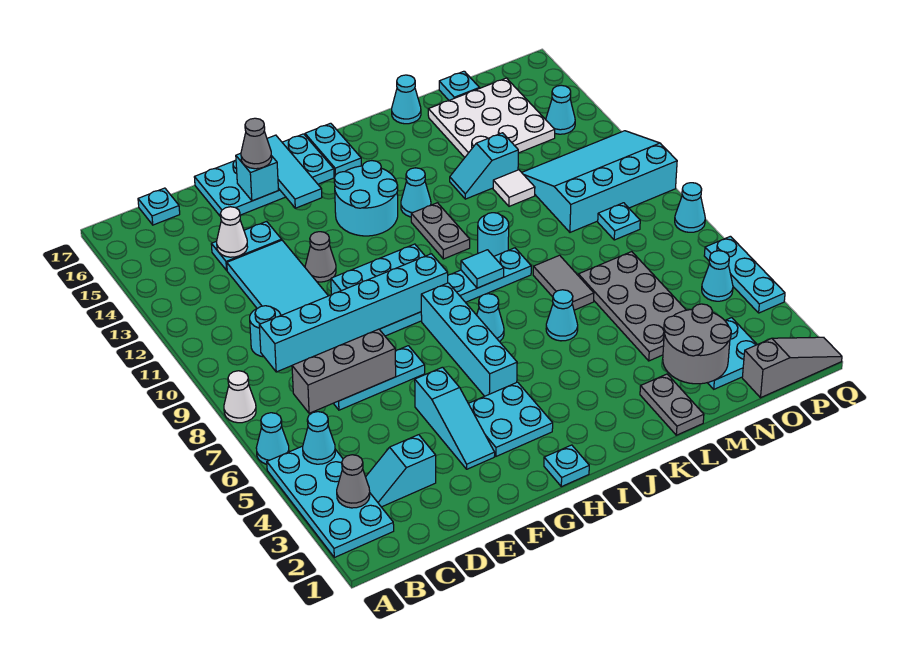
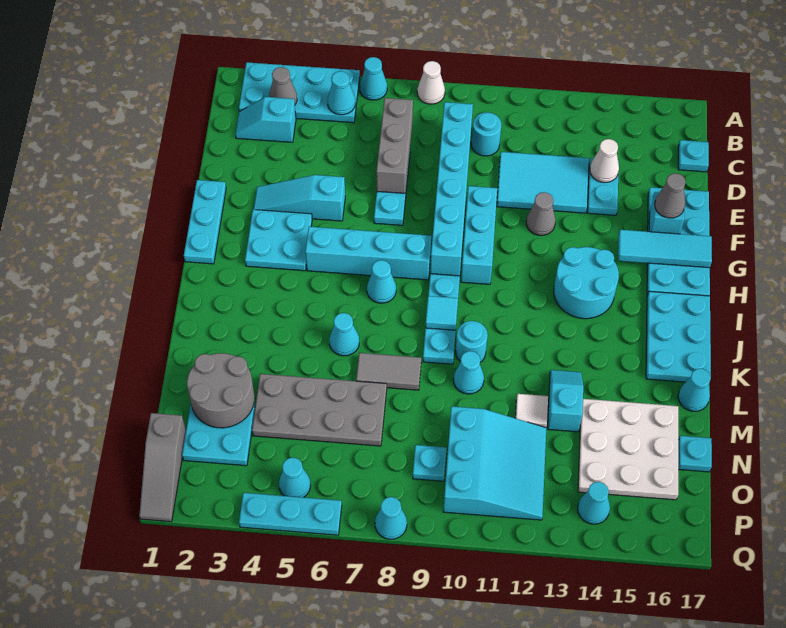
cyan 1x2 slope [366,435,436,507] -> cyan 1x2 slope turned to [235,97,296,142]
cyan 1x1 plate [544,445,589,487] -> cyan 1x3 plate [184,180,226,264]
cyan 1x2 plate [305,123,361,176] -> cyan 2x3 plate [646,291,711,382]
grey 1x2 plate [411,203,470,259] -> none
cyan 1x1 cone [401,168,431,217] -> cyan 1x1 cone moved to [453,351,484,394]
grey 1x2 plate [640,374,704,435] -> none
cyan 3x4 slope [522,131,677,232] -> cyan 3x3 slope [443,406,546,520]

